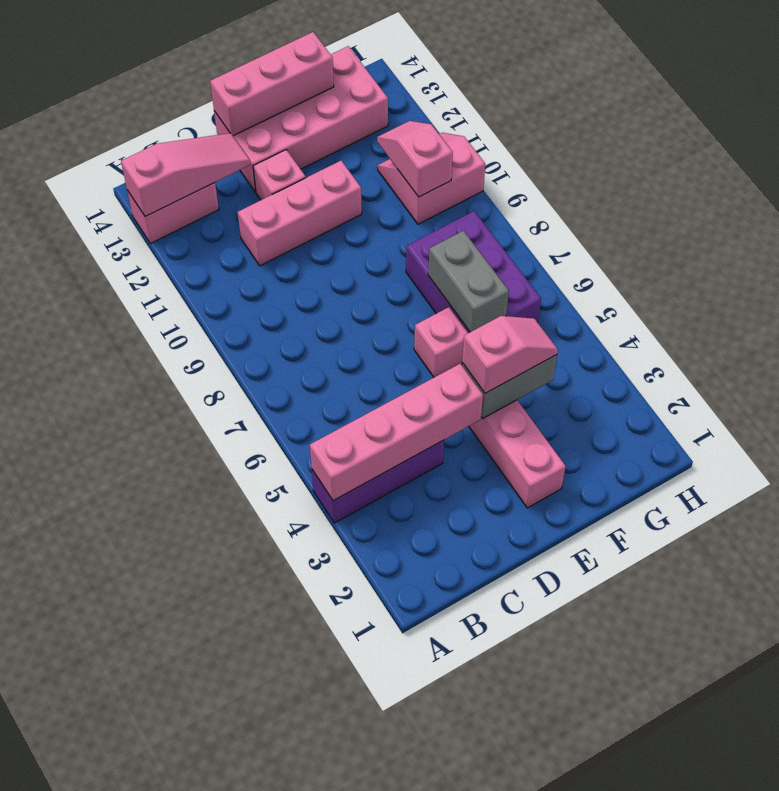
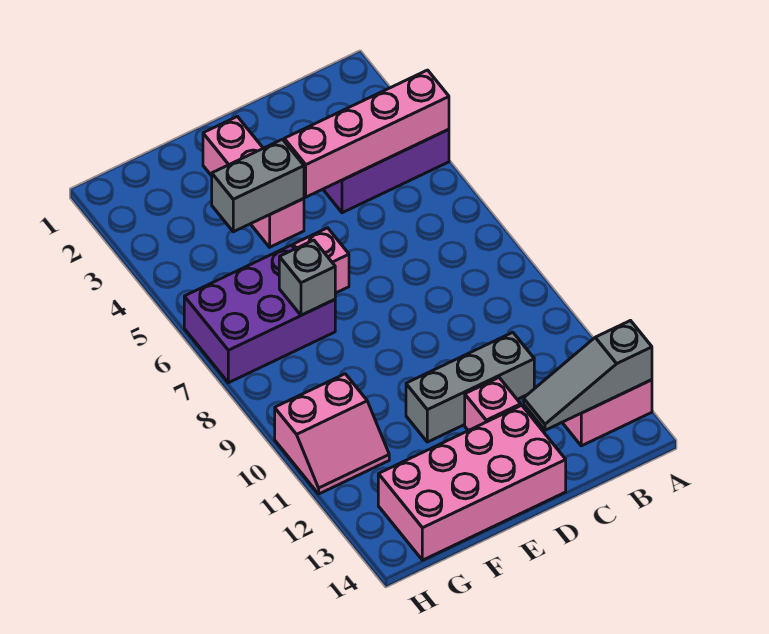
pink 1x3 slope [121,133,250,217] -> grey 1x3 slope [524,321,652,430]
pink 1x3 brick [238,161,362,266] -> grey 1x3 brick [406,332,534,442]
pink 1x3 brick [210,32,334,136] -> none
pink 1x2 slope [462,316,558,393] -> none
purple 2x3 brick [406,211,541,333] -> purple 2x3 brick turned to [184,245,335,383]
grey 1x2 brick [428,231,509,332] -> grey 1x1 brick [279,240,335,315]
pink 1x2 slope [377,121,453,197] -> none

